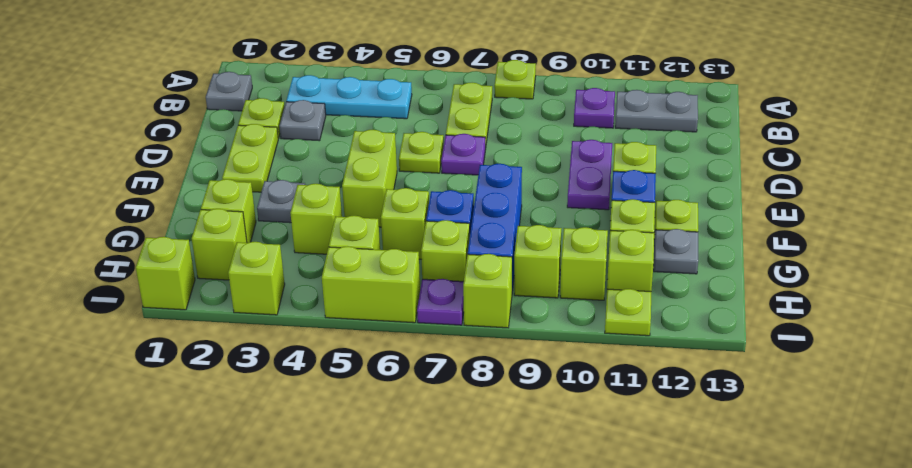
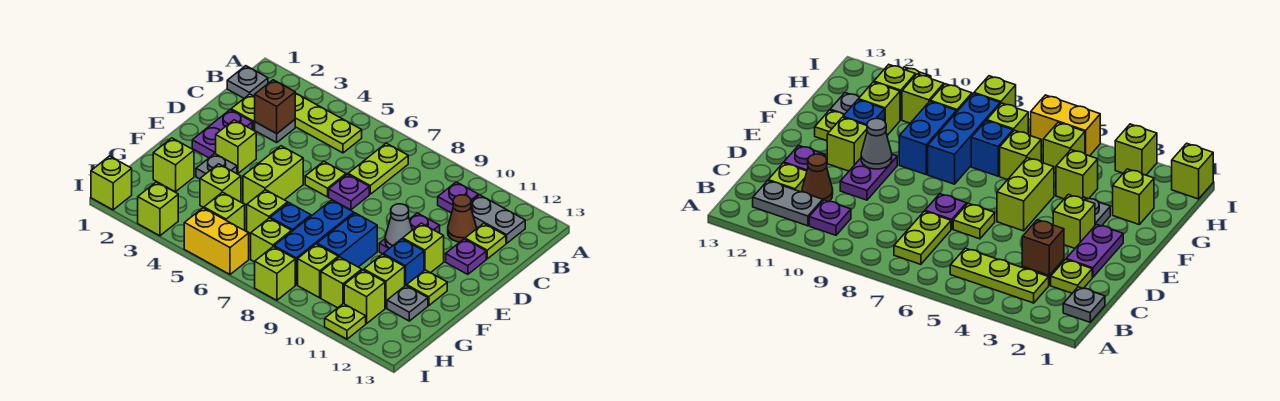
lime 1x1 plate [494,60,536,99] -> lime 1x1 plate moved to [465,223,506,259]
cyan 1x3 plate [286,75,412,119] -> lime 1x3 plate [295,93,362,153]
none -> brown 1x1 brick [255,80,295,134]
none -> brown 1x1 cone [448,195,476,242]
lime 1x2 plate [222,124,278,192] -> purple 1x2 plate [192,110,252,158]
none -> grey 1x1 cone [385,204,412,248]
none -> blue 1x2 brick [317,213,377,267]
lime 1x1 brick [192,209,247,280] -> lime 1x1 brick moved to [216,120,256,174]
lime 1x2 brick [322,246,420,323] -> yellow 1x2 brick [184,208,249,274]
purple 1x1 plate [417,279,464,325] -> purple 1x1 plate moved to [446,239,486,274]

